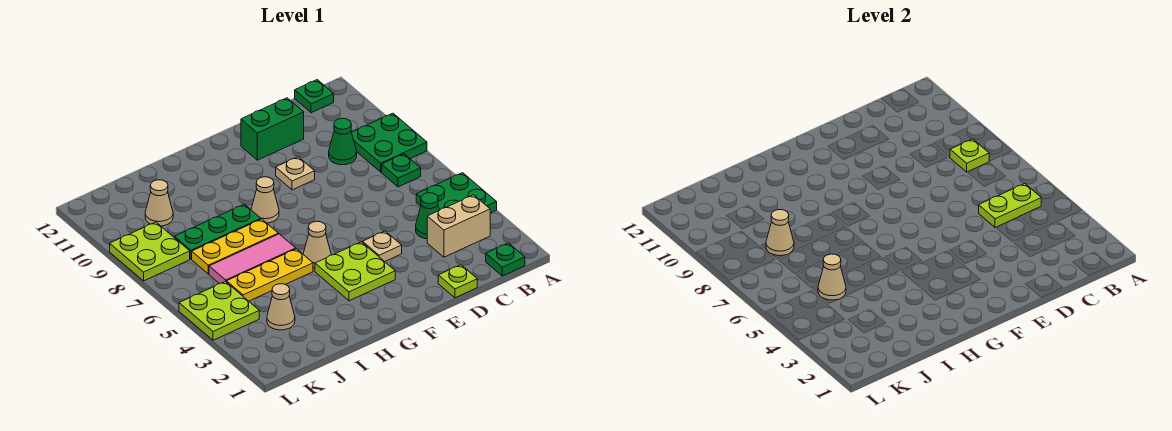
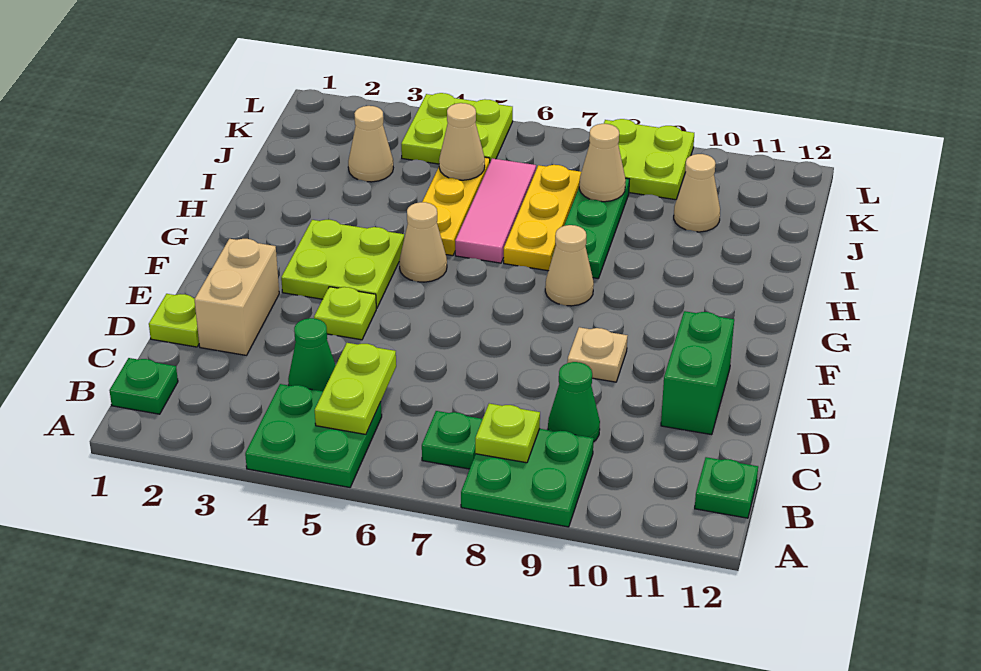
tan 1x2 brick [427,195,490,257] -> tan 1x2 brick moved to [194,239,279,355]
tan 1x1 plate [362,231,402,262] -> lime 1x1 plate [314,287,376,340]

